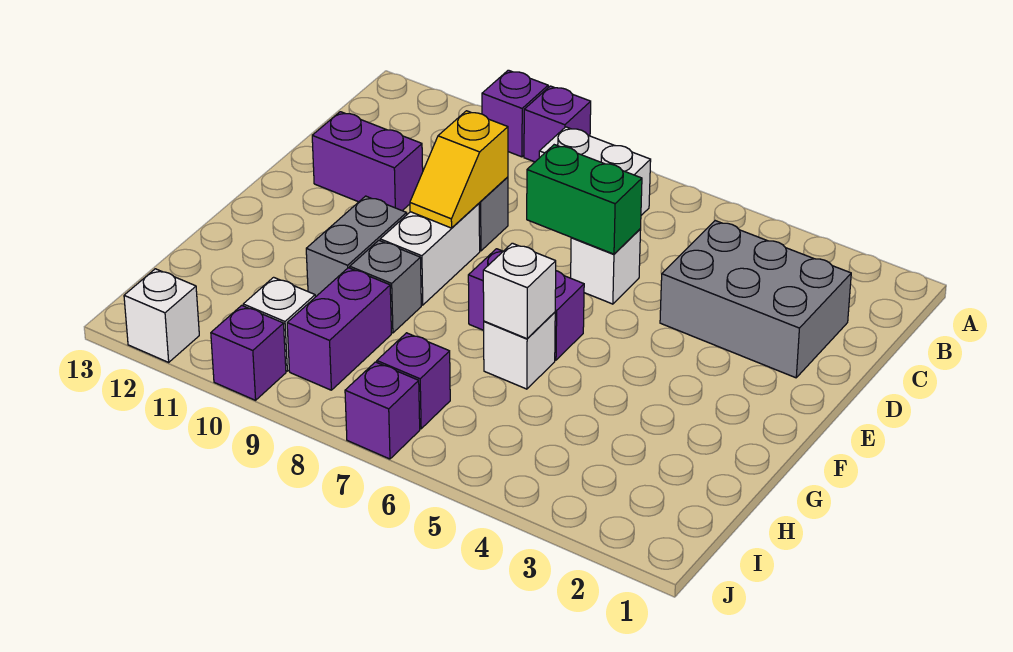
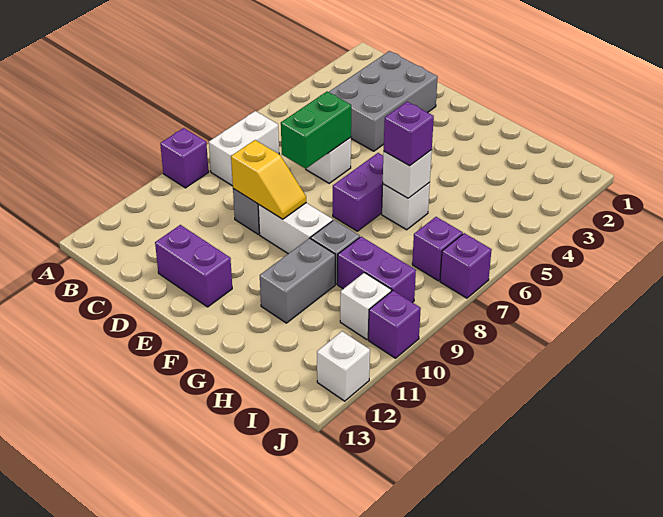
purple 1x1 brick [482,70,548,157] -> purple 1x1 brick moved to [384,102,434,166]
purple 1x2 brick [312,112,423,211] -> purple 1x2 brick turned to [155,225,232,307]
grey 1x2 brick [306,196,407,297] -> grey 1x2 brick turned to [260,238,335,323]

